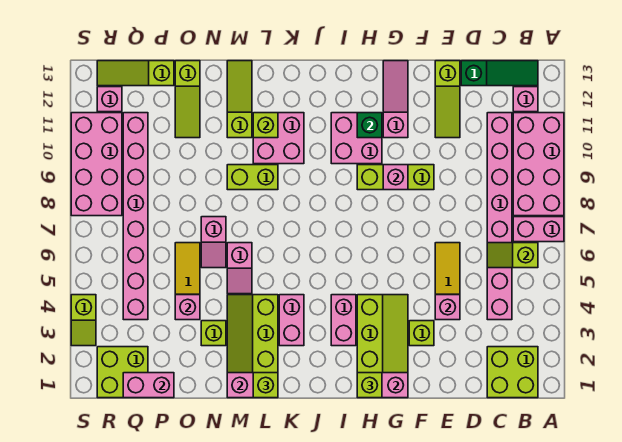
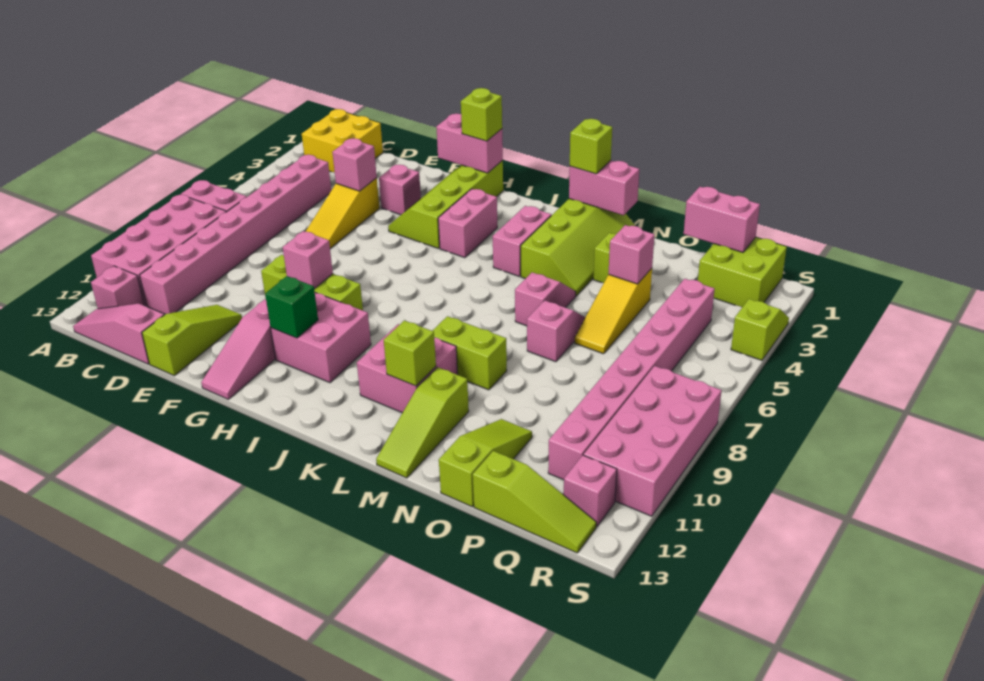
lime 2x2 brick [487,347,538,398] -> yellow 2x2 brick [302,109,383,172]
lime 1x2 slope [487,243,538,268] -> none
green 1x3 slope [461,61,538,86] -> pink 1x3 slope [73,304,164,364]
lime 1x1 brick [409,321,434,346] -> pink 1x1 brick [379,165,421,215]

